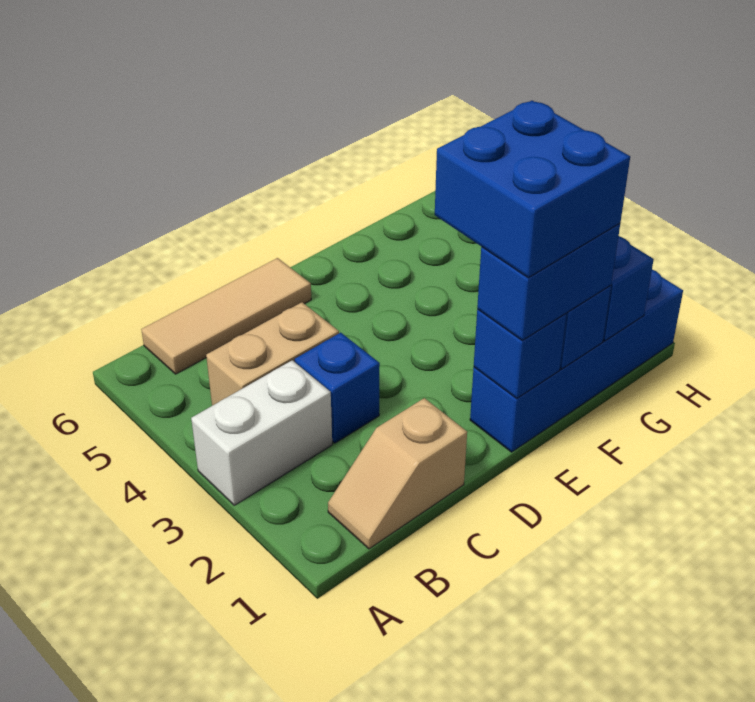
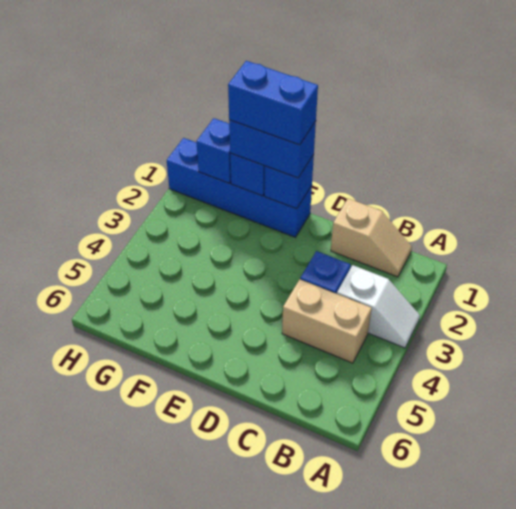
white 1x2 brick [191,360,332,505] -> white 1x2 slope [337,265,420,348]
tan 1x3 tile [141,258,311,374] -> none
blue 2x2 brick [435,101,630,278] -> blue 1x2 brick [228,61,318,145]

